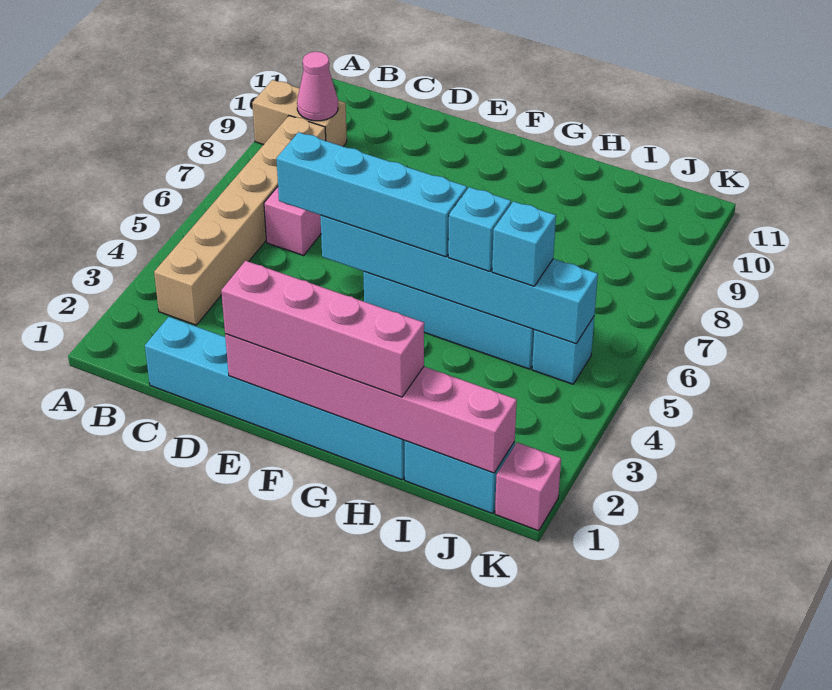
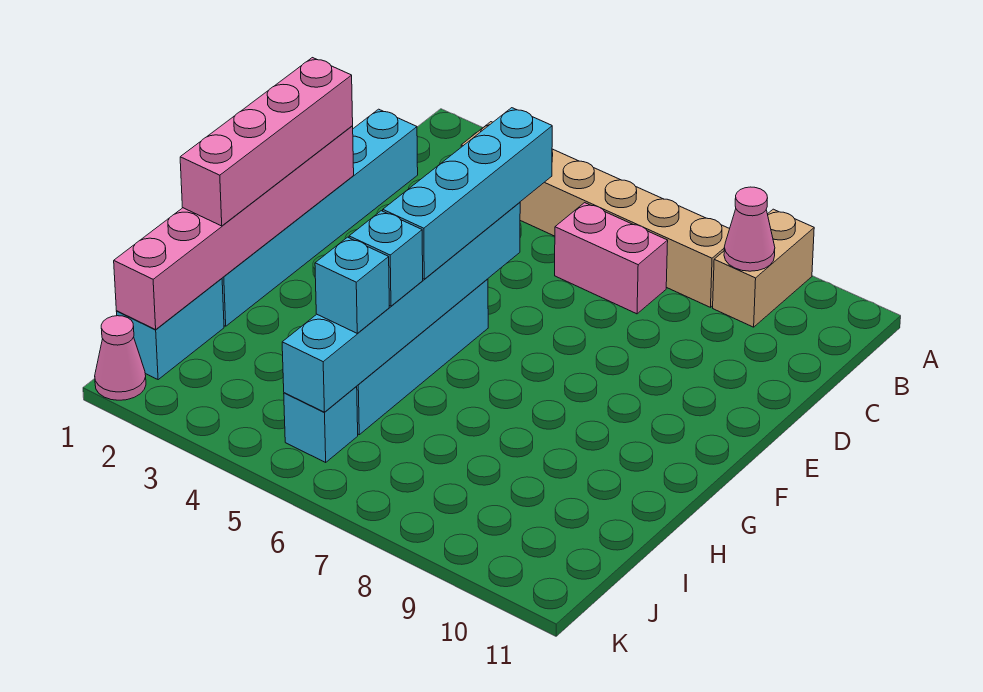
pink 1x1 brick [495,442,561,531] -> pink 1x1 cone [95,316,146,400]

